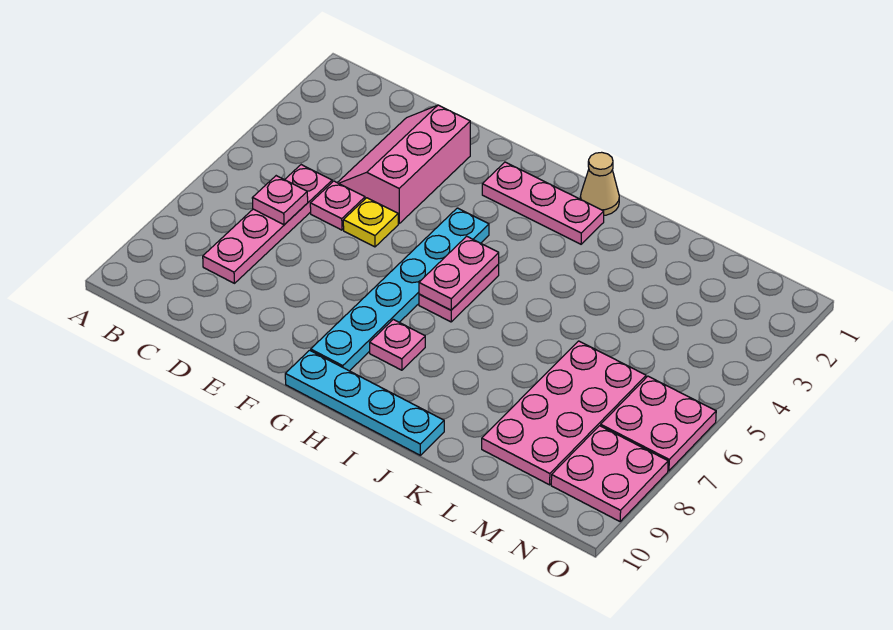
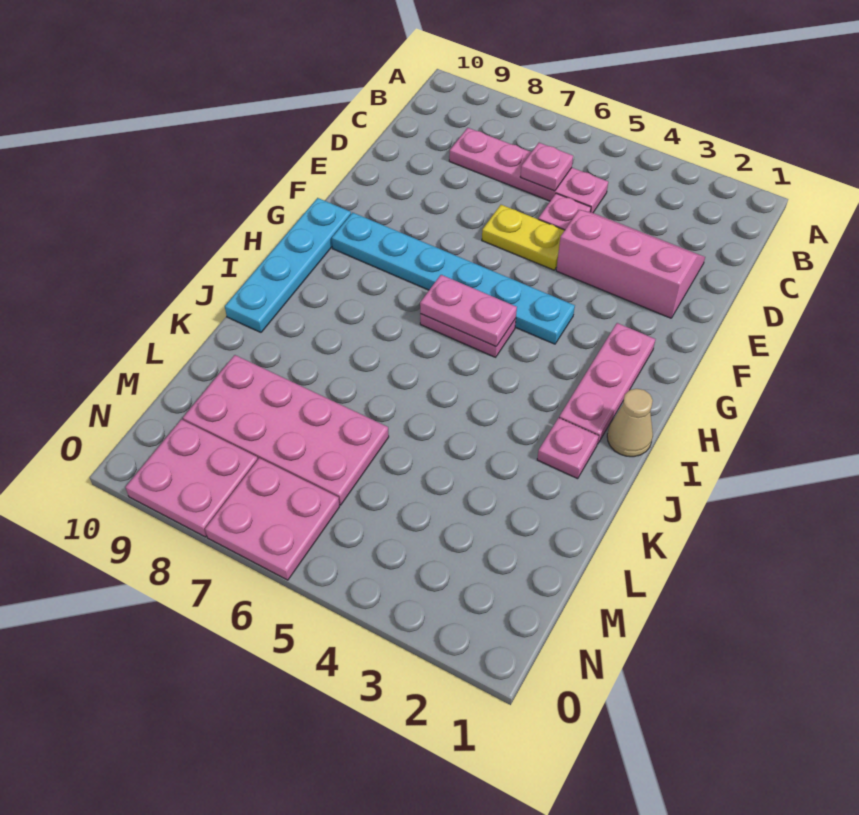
yellow 1x1 plate [343,198,398,247] -> yellow 1x2 plate [482,205,565,270]
pink 1x1 plate [370,319,425,370] -> pink 1x1 plate moved to [537,418,599,479]

